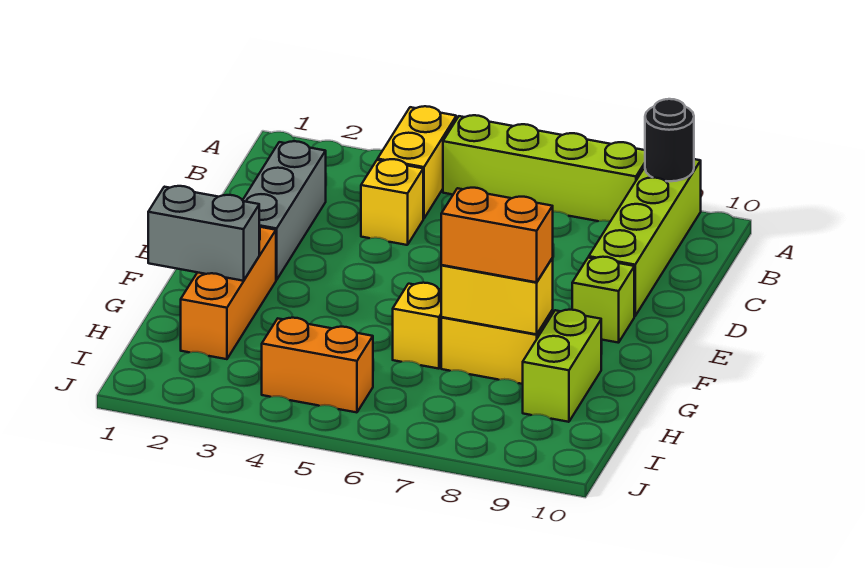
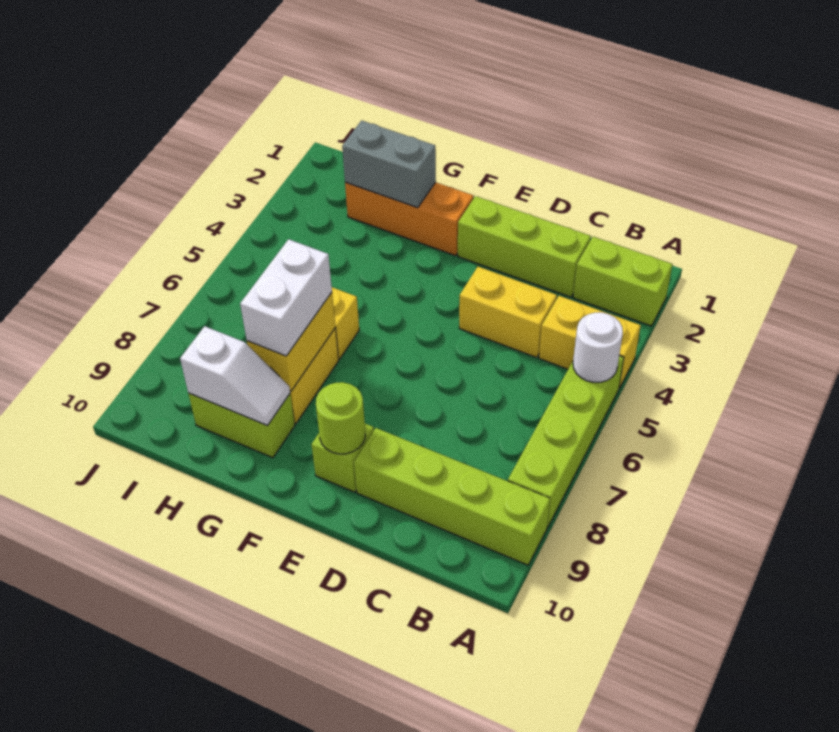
none -> lime 1x2 brick [573,237,673,326]
none -> white 1x1 round brick [573,312,623,382]
black 1x1 round brick [645,99,694,181] -> none
grey 1x3 brick [243,141,326,280] -> lime 1x3 brick [458,196,591,297]
yellow 1x1 brick [361,159,423,245] -> yellow 1x2 brick [459,267,557,358]
none -> lime 1x1 round brick [316,382,365,454]
grey 1x2 brick [148,186,259,281] -> grey 1x2 brick turned to [342,121,436,208]
orange 1x2 brick [441,188,553,282] -> white 1x2 brick [240,239,332,356]
none -> white 1x2 slope [180,326,290,425]
orange 1x2 brick [262,318,373,412] -> none

